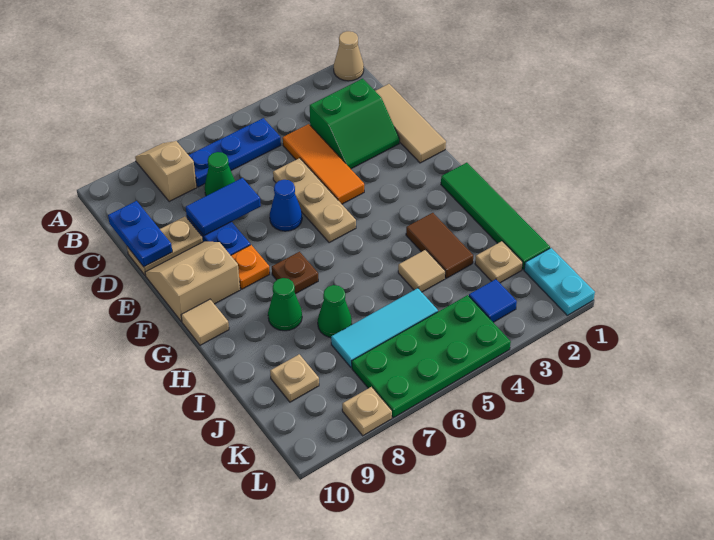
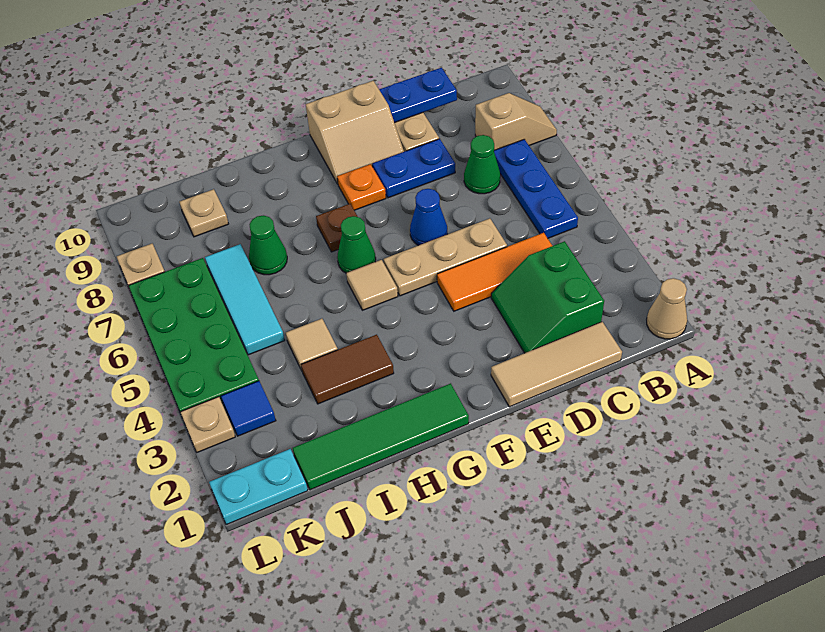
blue 1x2 tile [186,178,261,236] -> none
tan 2x2 slope [145,242,240,322] -> tan 2x2 slope turned to [306,81,404,184]
tan 1x1 tile [181,299,229,345] -> tan 1x1 tile moved to [346,260,398,310]
green 1x1 cone [268,278,302,331] -> green 1x1 cone moved to [337,216,376,273]
tan 1x1 plate [475,241,523,283] -> tan 1x1 plate moved to [180,397,235,452]

